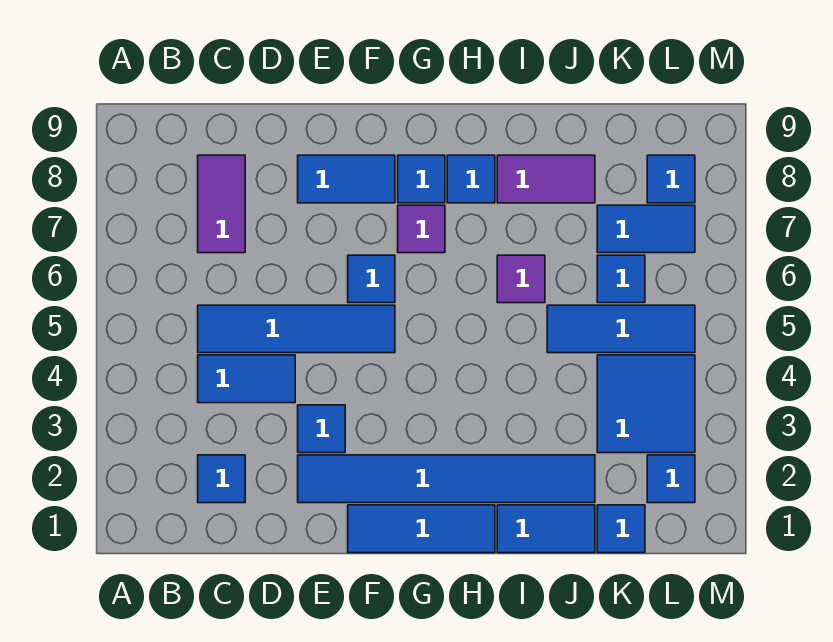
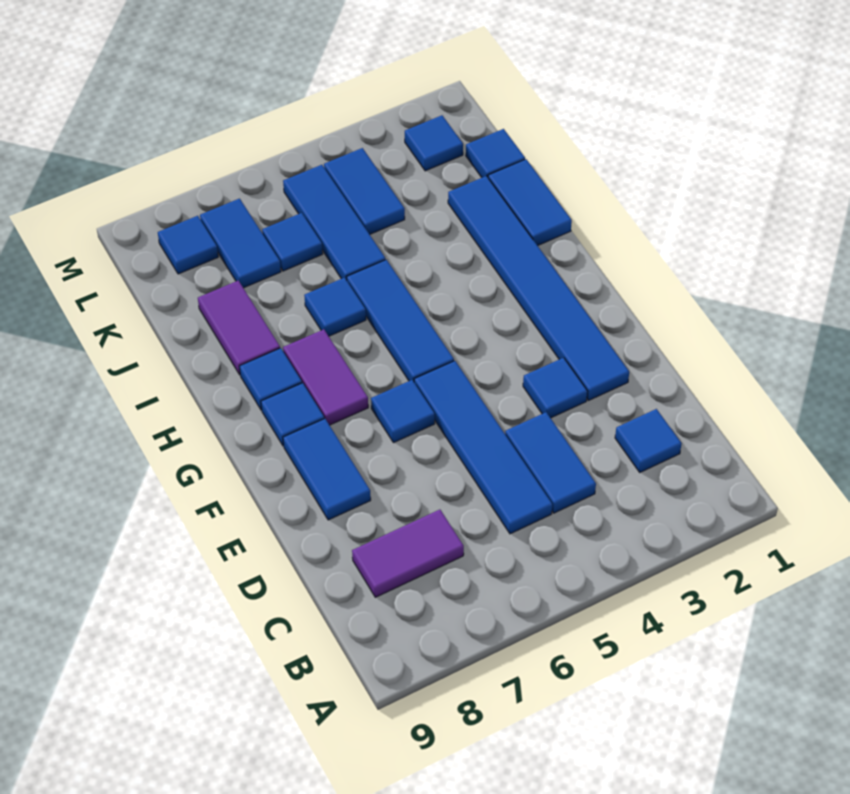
blue 1x3 tile [348,505,495,553] -> blue 1x3 tile moved to [347,260,454,381]
purple 1x1 tile [398,205,445,253] -> purple 1x2 tile [283,329,368,425]
purple 1x1 tile [497,255,545,303] -> blue 1x1 tile [304,278,366,336]
blue 2x2 tile [597,355,695,453] -> blue 1x2 tile [324,148,405,234]

